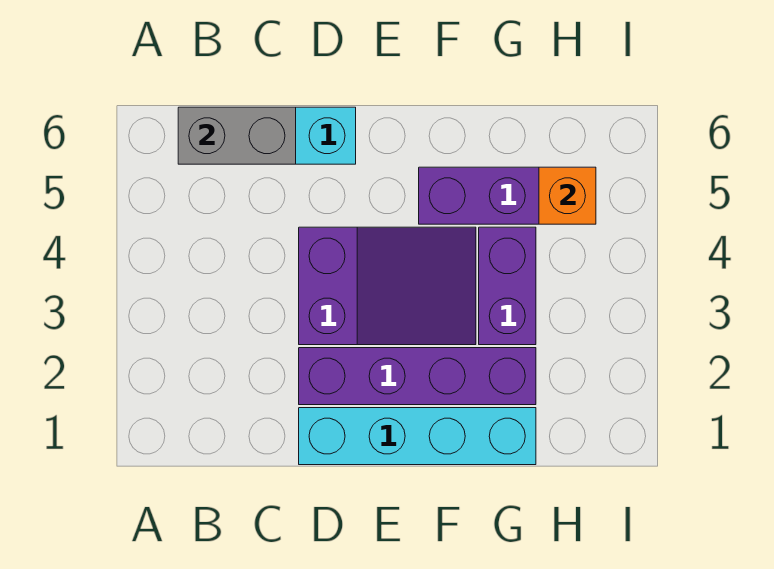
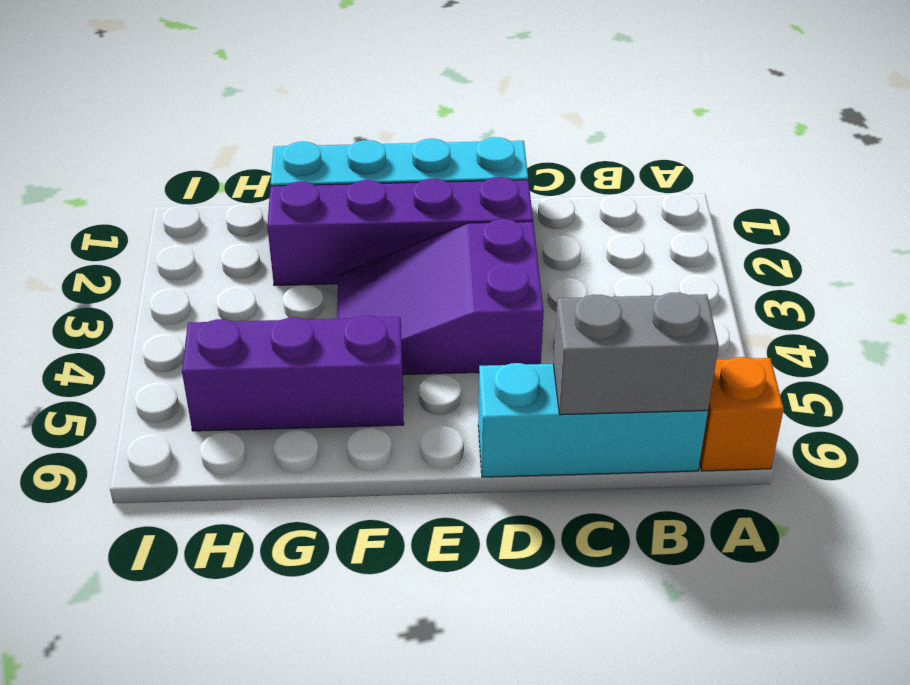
purple 1x2 brick [479,227,536,345] -> none
orange 1x1 brick [539,167,596,224] -> orange 1x1 brick moved to [700,357,784,471]

